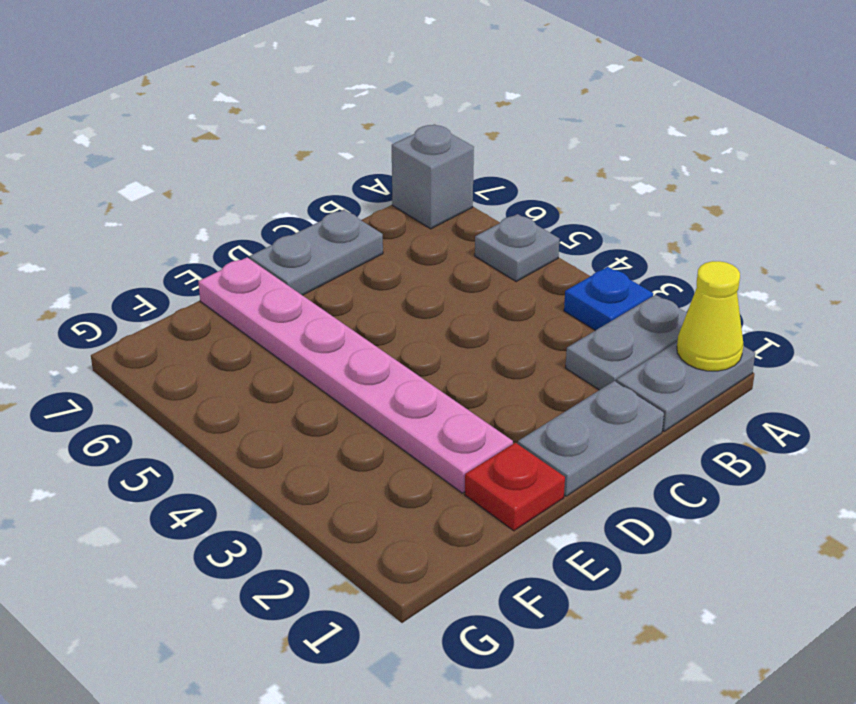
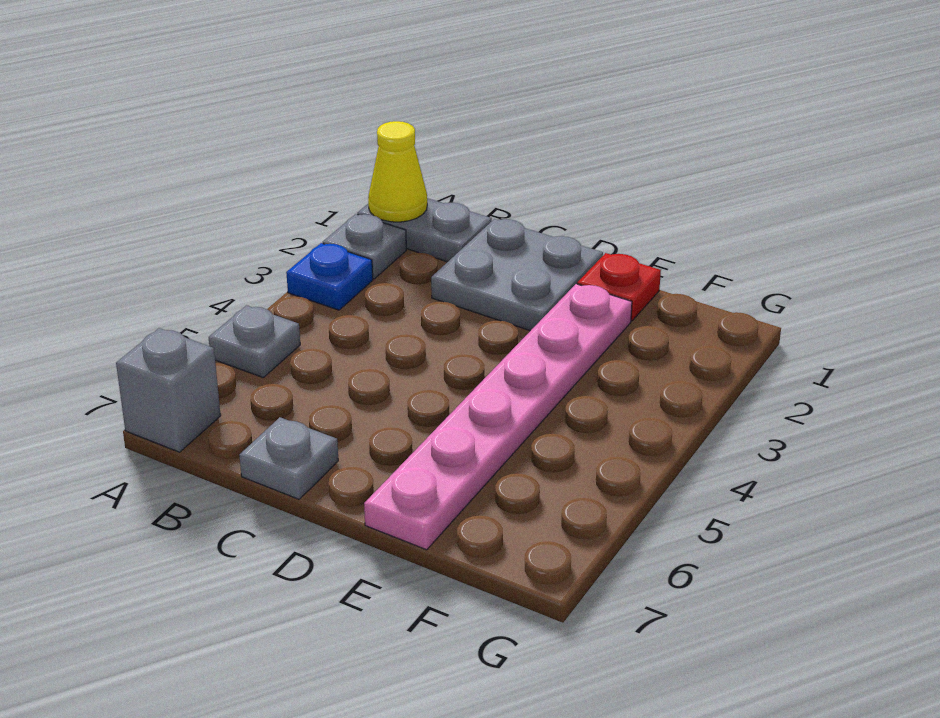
grey 1x2 plate [565,295,687,390] -> grey 1x1 plate [323,214,406,279]
grey 1x2 plate [518,381,664,496] -> grey 2x2 plate [431,219,603,331]
grey 1x2 plate [250,210,383,295] -> grey 1x1 plate [239,417,338,499]

